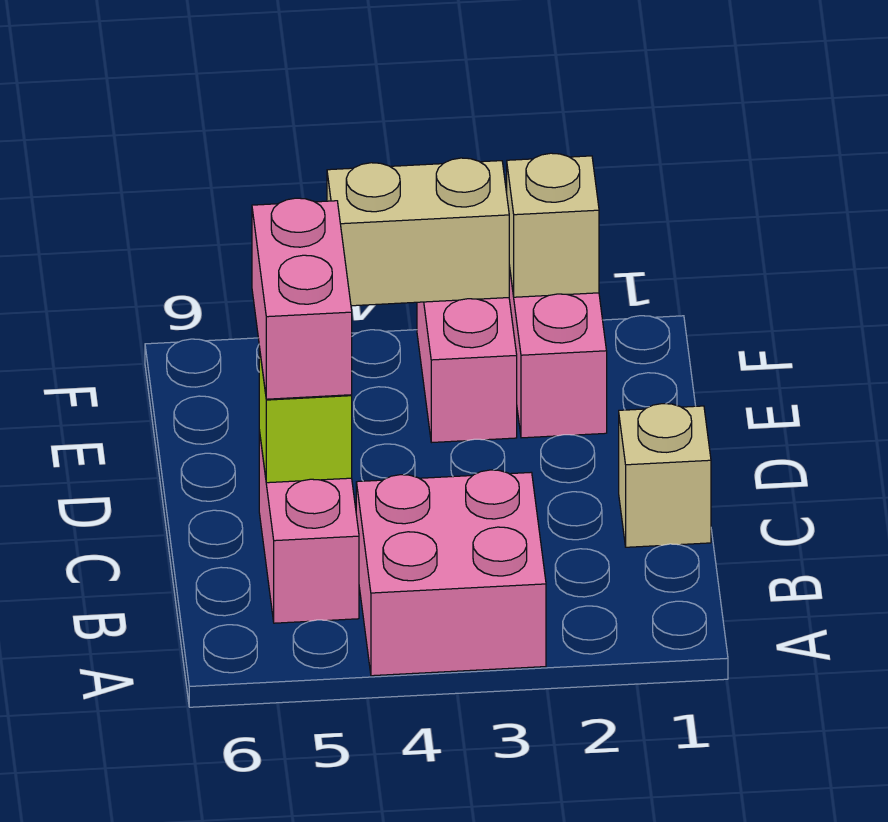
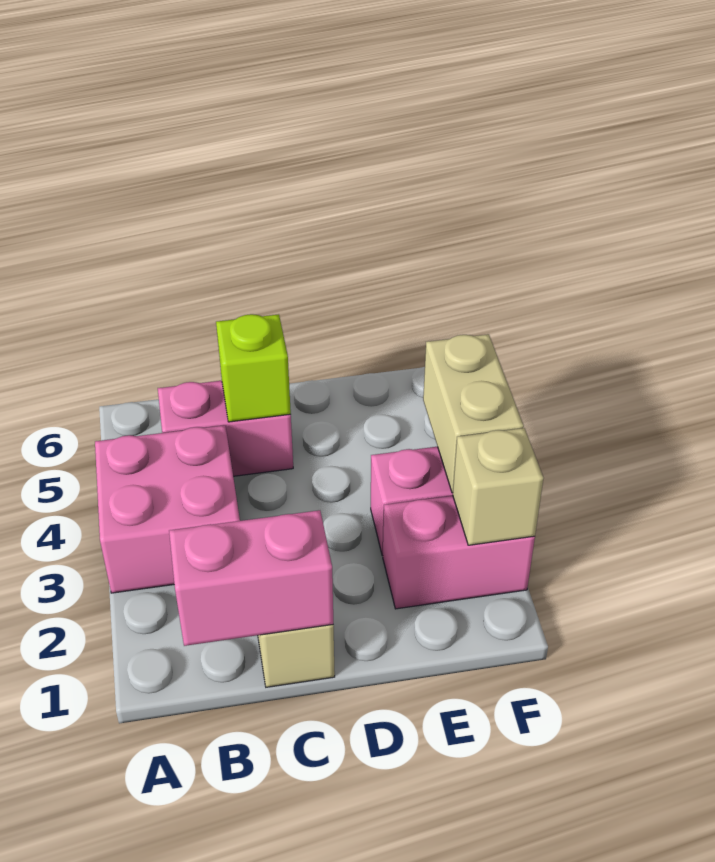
pink 1x2 brick [252,198,352,399] -> pink 1x2 brick moved to [169,510,333,646]

